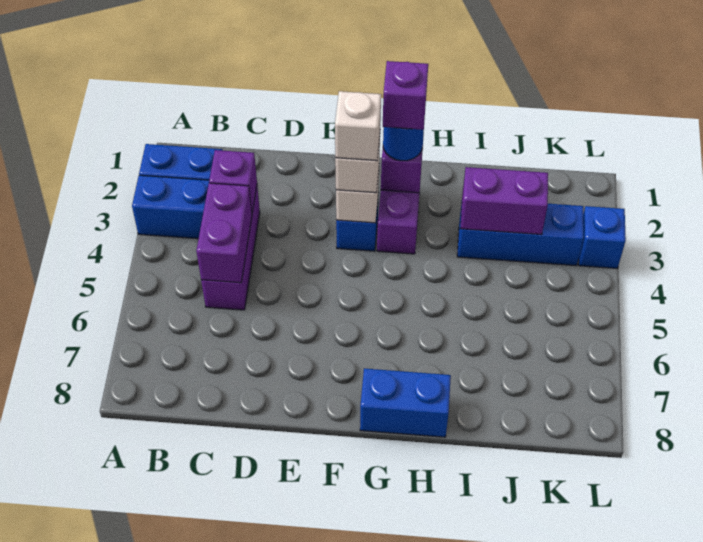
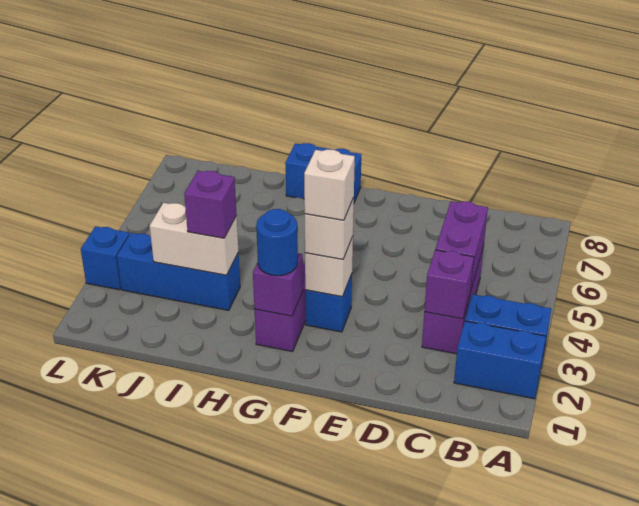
purple 1x1 brick [383,61,428,130] -> purple 1x1 brick moved to [184,171,237,238]
purple 1x2 brick [461,167,548,235] -> white 1x2 brick [150,203,239,275]

